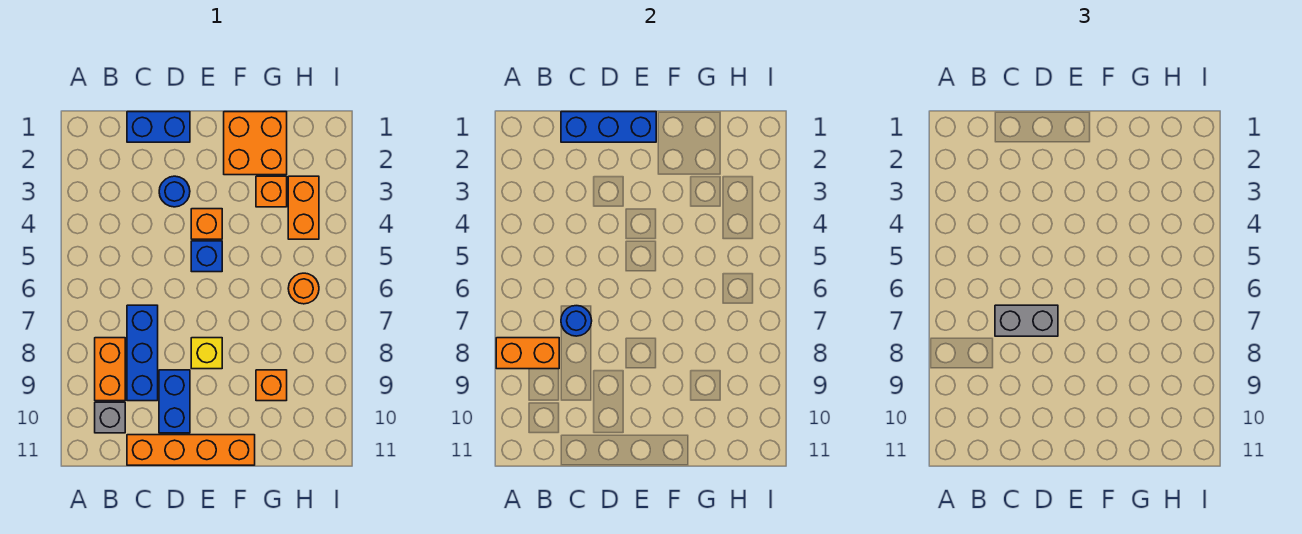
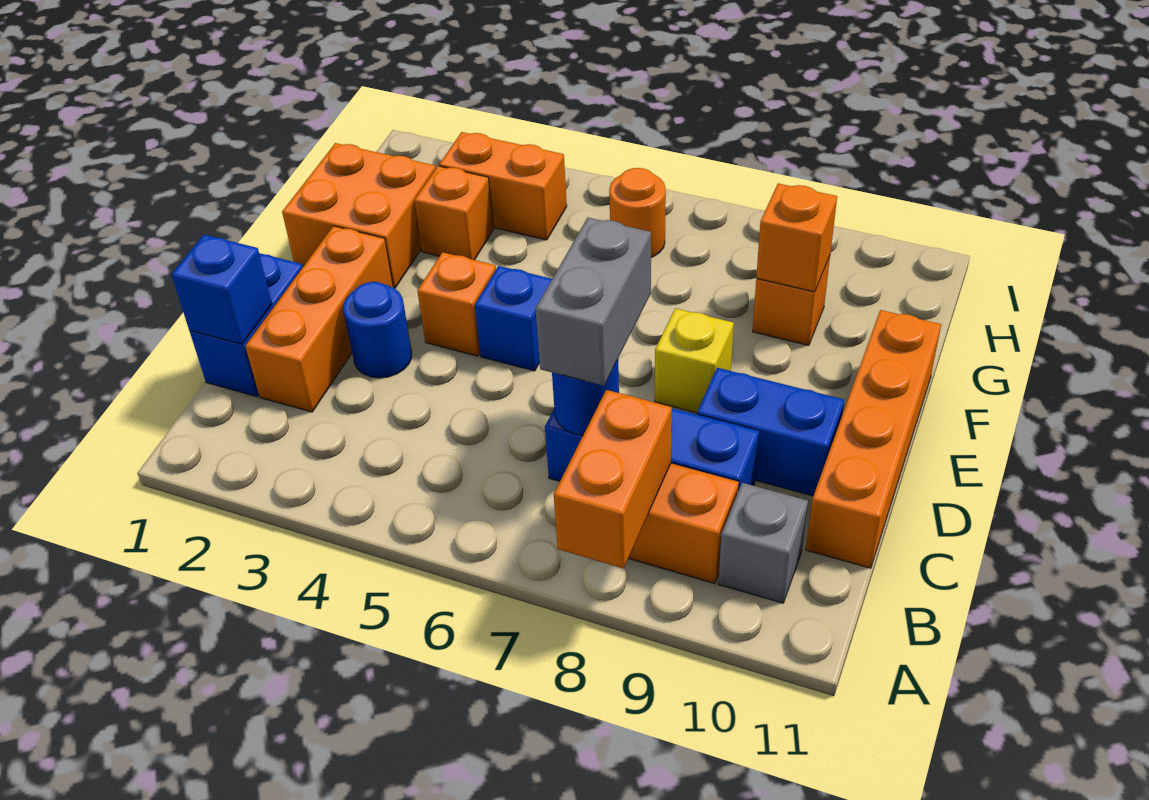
blue 1x3 brick [561,112,656,142] -> blue 1x1 brick [171,235,272,344]
none -> orange 1x3 brick [245,226,393,412]
none -> orange 1x1 brick [756,183,837,292]

